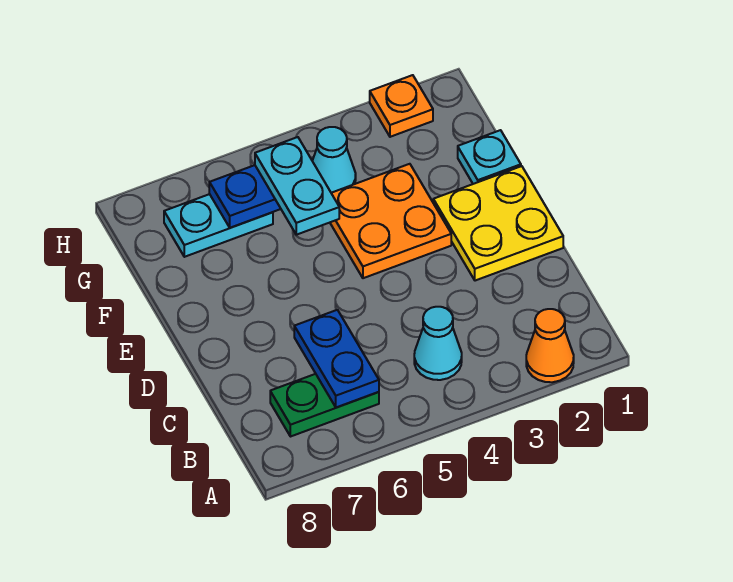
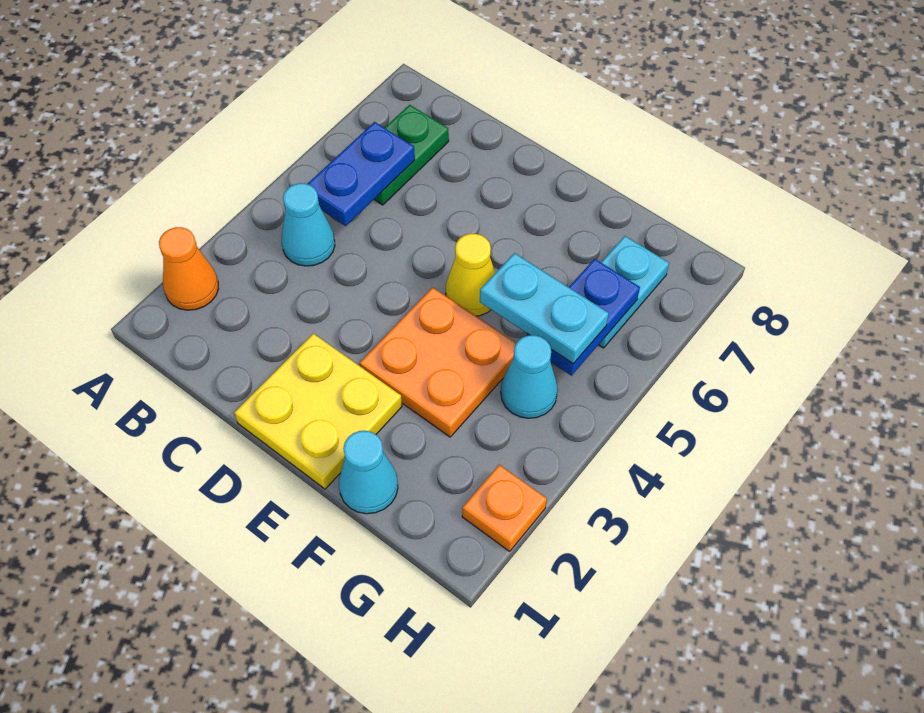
blue 1x2 plate [294,310,379,408] -> blue 1x2 plate turned to [308,122,415,226]
none -> yellow 1x1 cone [446,234,495,316]
cyan 1x1 plate [458,130,521,184] -> cyan 1x1 cone [339,431,398,514]

